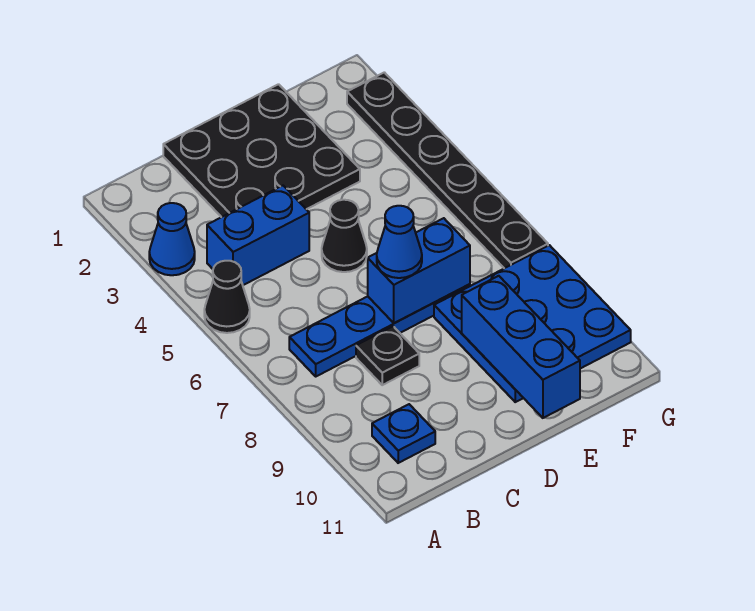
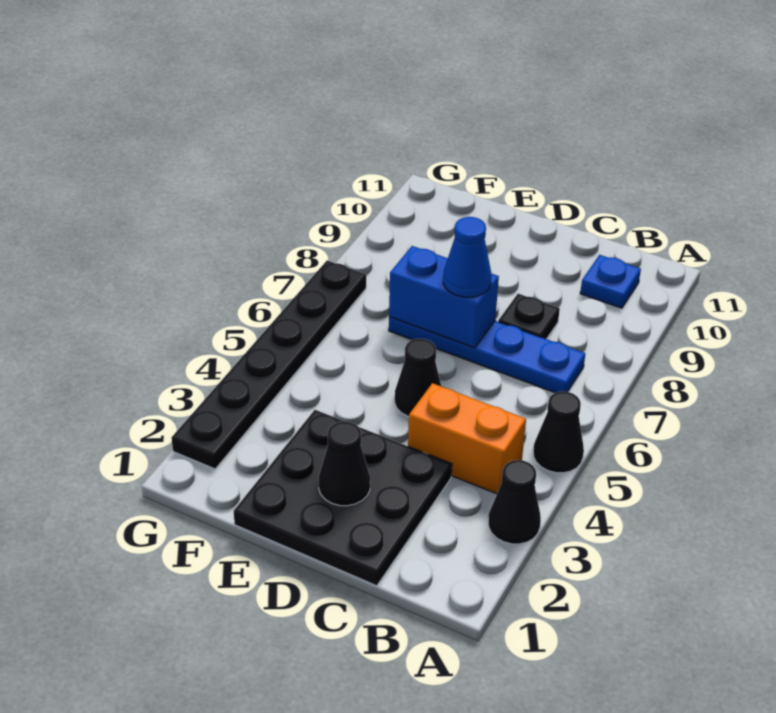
blue 1x1 cone [149,203,195,275] -> black 1x1 cone [488,460,541,544]
blue 1x2 brick [207,186,309,285] -> orange 1x2 brick [408,383,526,494]
none -> black 1x1 cone [319,421,370,506]
blue 3x3 plate [434,245,631,402] -> none
blue 1x3 brick [462,276,580,418] -> none

